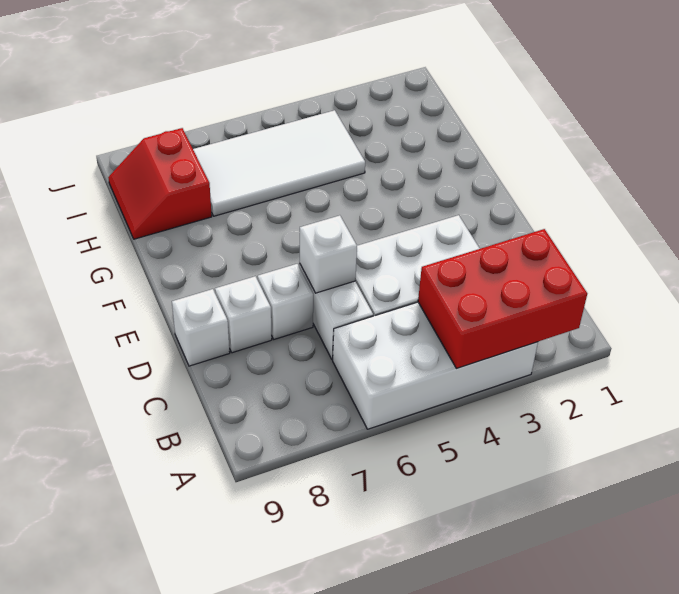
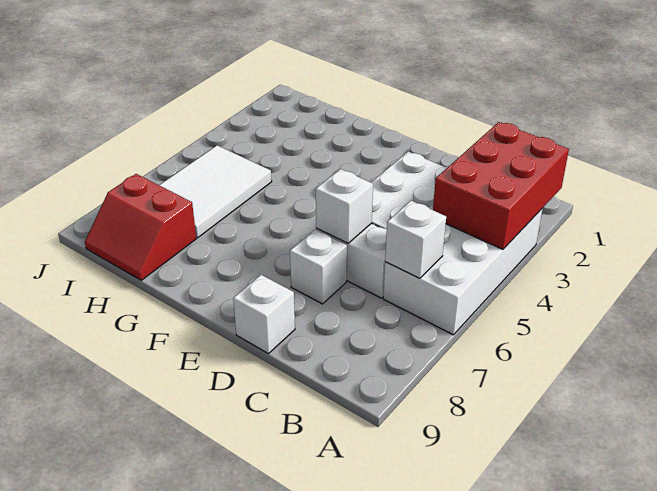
white 1x1 brick [215,276,272,353] -> white 1x1 brick moved to [385,201,446,278]
white 2x4 tile [193,110,365,216] -> white 2x3 tile [159,145,272,238]

